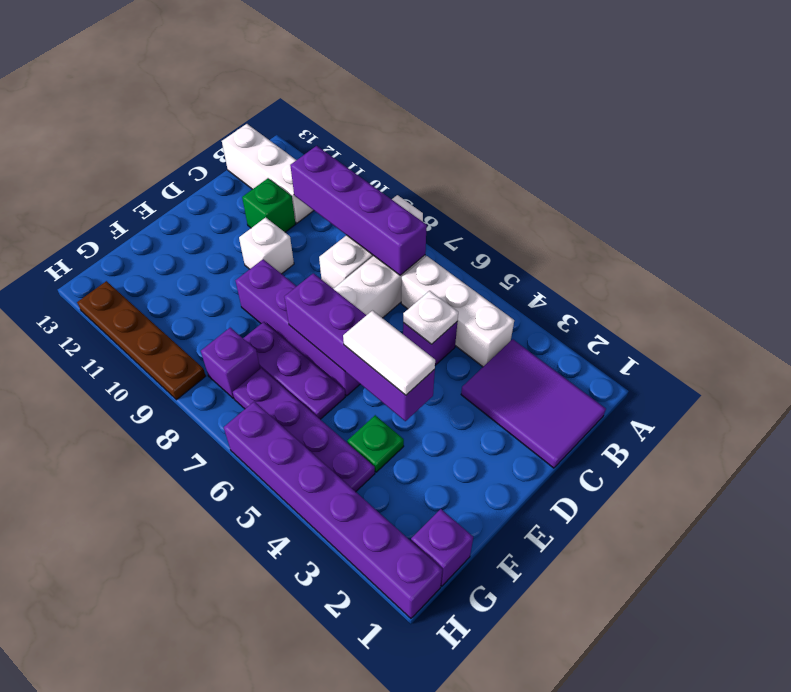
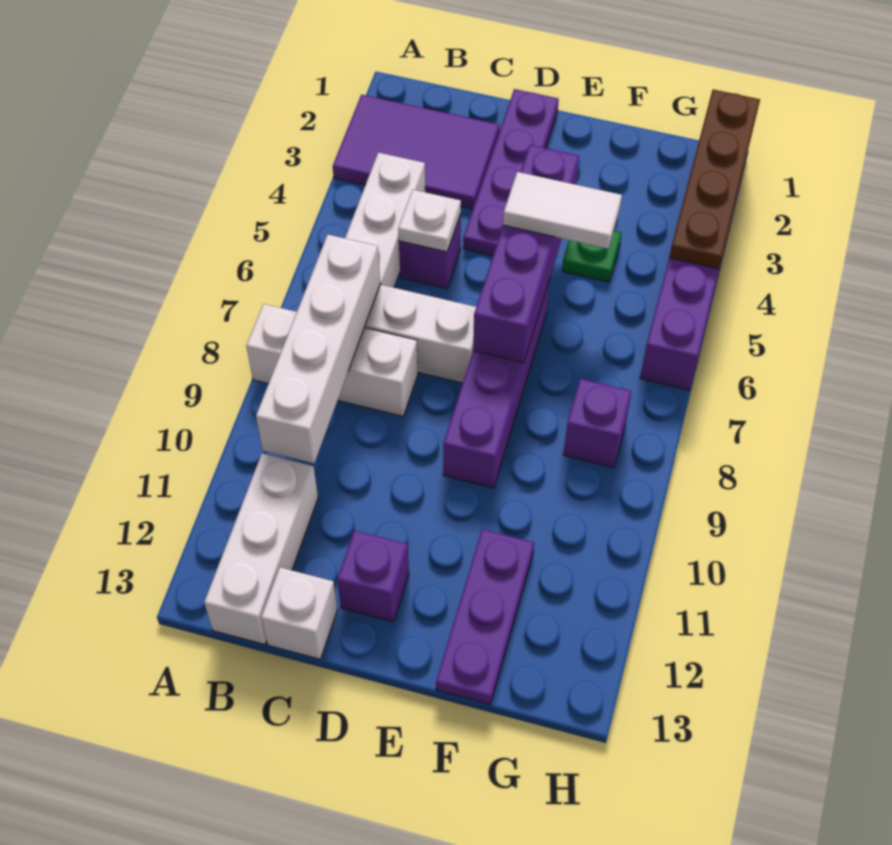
purple 2x3 tile [461,339,606,468] -> purple 2x3 tile turned to [333,95,499,209]
purple 1x4 brick [290,146,427,275] -> white 1x4 brick [256,235,380,463]
green 1x1 brick [242,178,296,232] -> none
white 1x1 brick [239,217,294,274] -> white 1x1 brick moved to [261,568,337,659]
white 1x2 tile [343,311,435,395] -> white 1x2 tile turned to [503,172,622,249]
purple 1x3 plate [243,322,345,419] -> purple 1x3 plate moved to [436,529,534,704]
purple 1x1 brick [411,509,473,586] -> purple 1x1 brick moved to [337,530,409,622]
purple 1x4 plate [233,368,375,492] -> purple 1x4 plate moved to [463,89,559,256]
brown 1x4 plate [77,281,206,400] -> brown 1x4 plate moved to [669,90,760,269]

